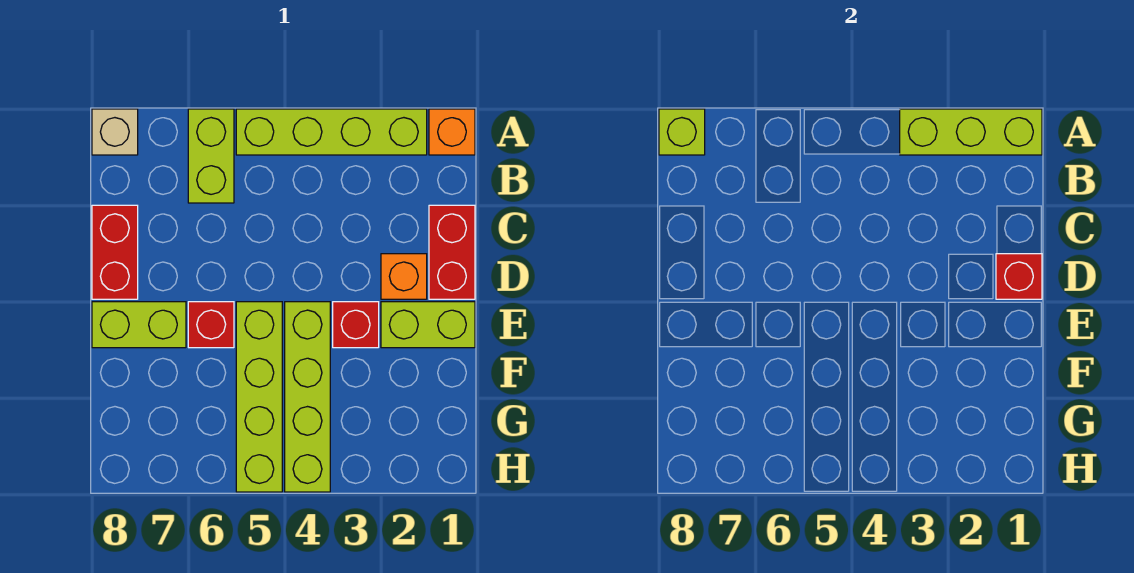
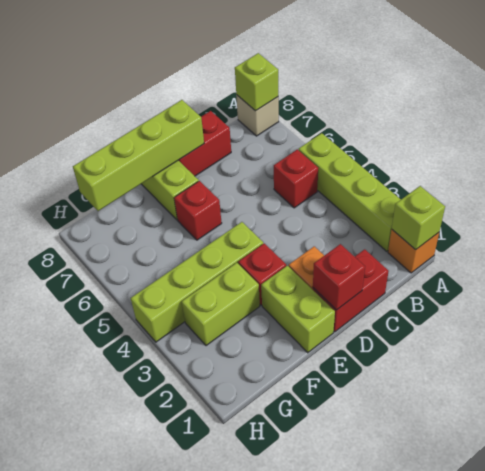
lime 1x3 brick [900,109,1042,155] -> lime 1x1 brick [392,186,445,250]
lime 1x2 brick [188,109,234,203] -> lime 1x2 brick moved to [182,263,260,346]
none -> red 1x1 brick [274,149,318,208]
lime 1x4 brick [236,302,282,492] -> lime 1x4 brick moved to [73,100,204,211]

